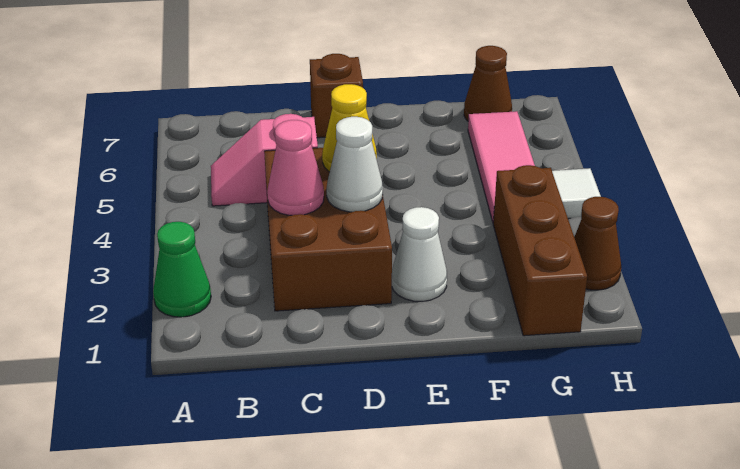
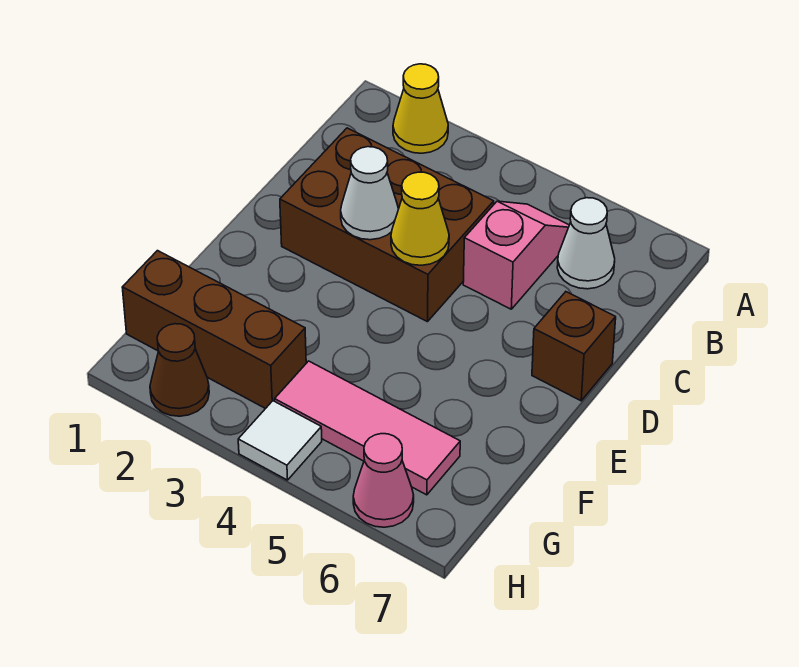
green 1x1 cone [153,222,211,317] -> yellow 1x1 cone [393,64,448,153]
pink 1x1 cone [267,120,324,215] -> pink 1x1 cone moved to [353,434,414,527]
white 1x1 cone [392,207,447,302] -> white 1x1 cone moved to [557,198,615,289]
brown 1x1 cone [464,46,512,121] -> none

